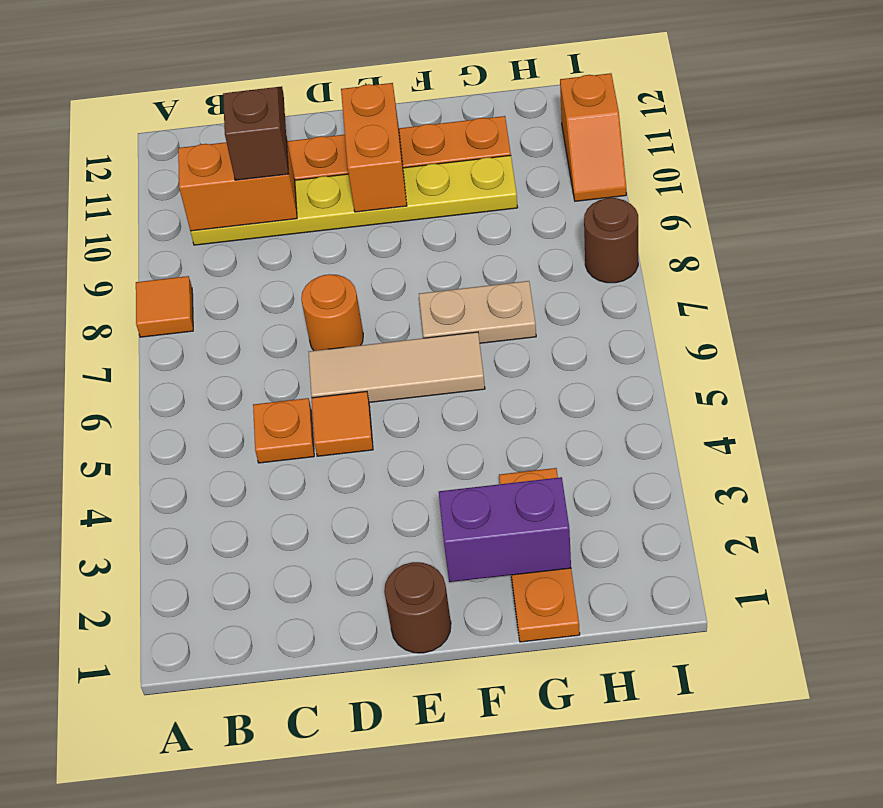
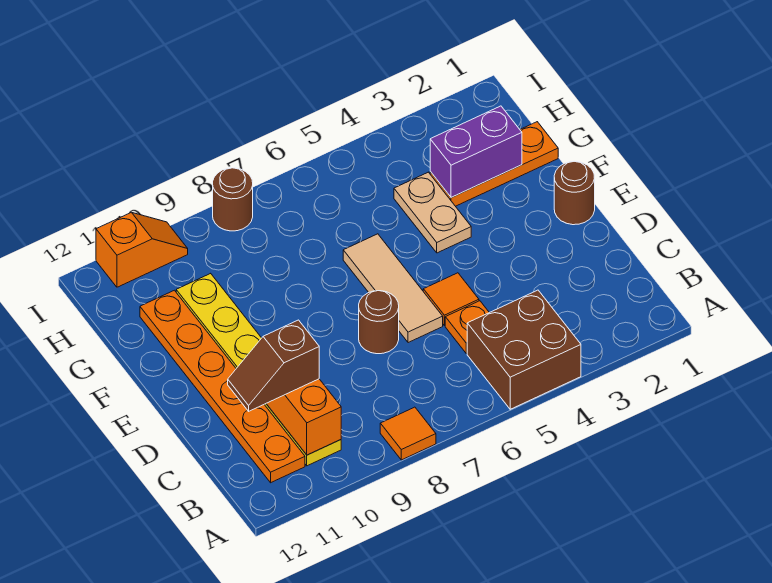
none -> brown 2x2 brick [467,290,581,409]
orange 1x1 round brick [301,274,363,351] -> brown 1x1 round brick [359,291,399,354]
orange 1x2 brick [341,83,407,212] -> none
purple 1x2 brick [439,477,571,582] -> purple 1x2 brick turned to [430,106,522,198]
tan 1x2 plate [419,281,536,343] -> tan 1x2 plate moved to [394,172,471,253]

